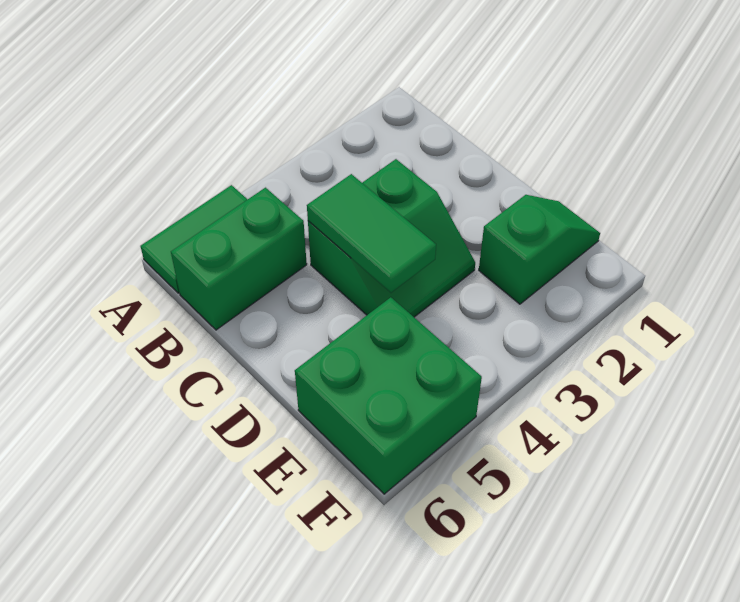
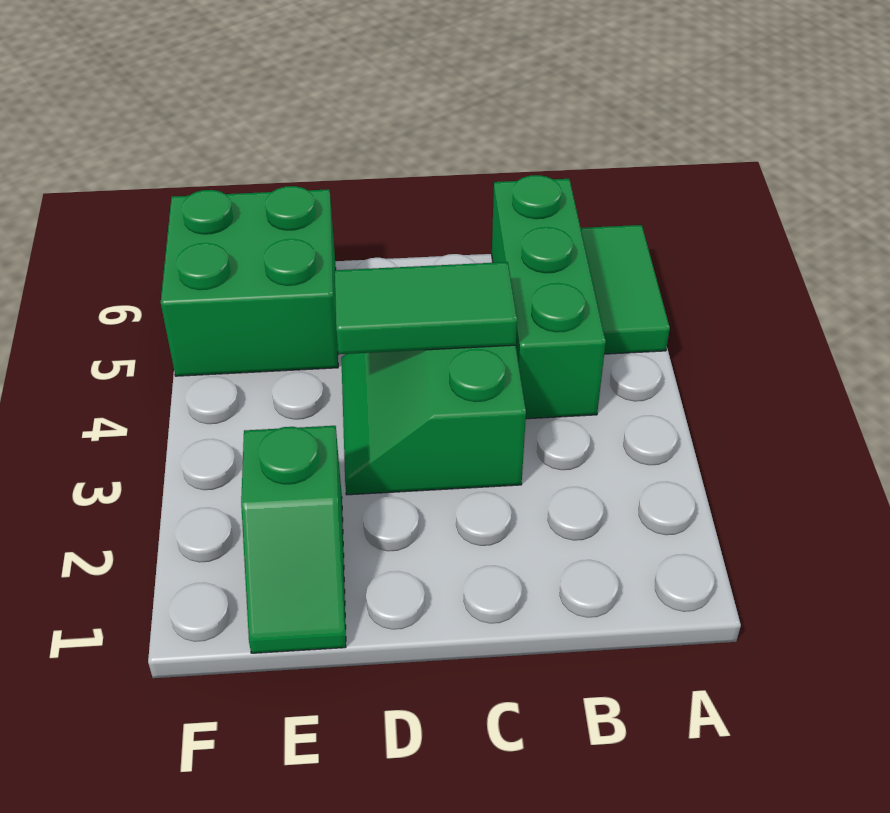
green 1x2 brick [171,188,307,330] -> green 1x3 brick [492,175,606,419]

